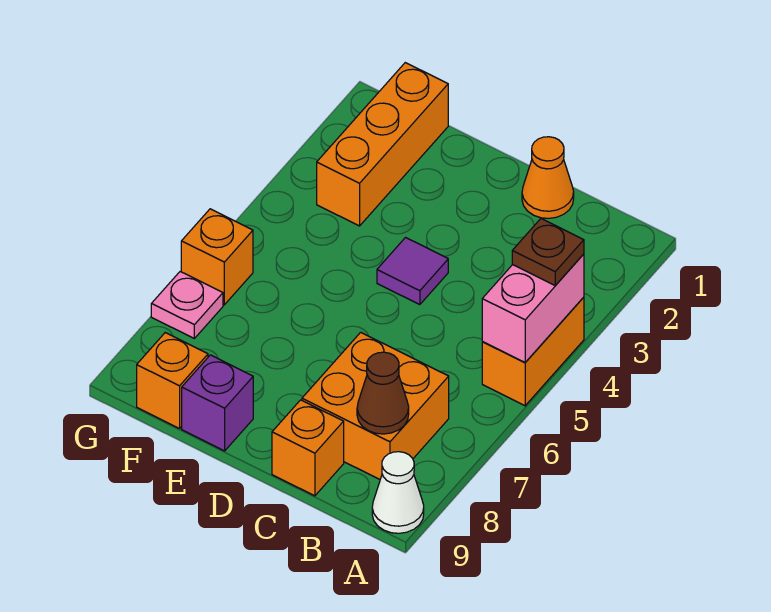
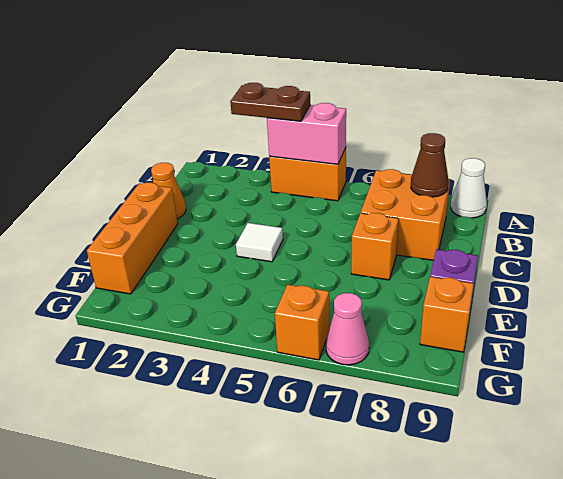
brown 1x1 plate [512,219,584,285] -> brown 1x2 plate [230,83,310,121]
orange 1x1 brick [272,400,344,496] -> orange 1x1 brick moved to [351,213,398,280]
purple 1x1 tile [377,238,448,305] -> white 1x1 tile [236,223,283,262]
orange 1x3 brick [317,63,448,226] -> orange 1x3 brick turned to [87,183,178,294]
pink 1x1 plate [151,272,223,338] -> pink 1x1 cone [326,293,369,365]

